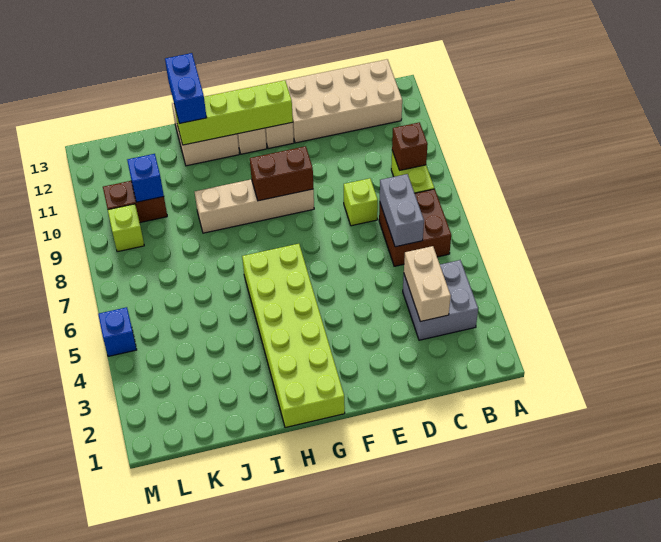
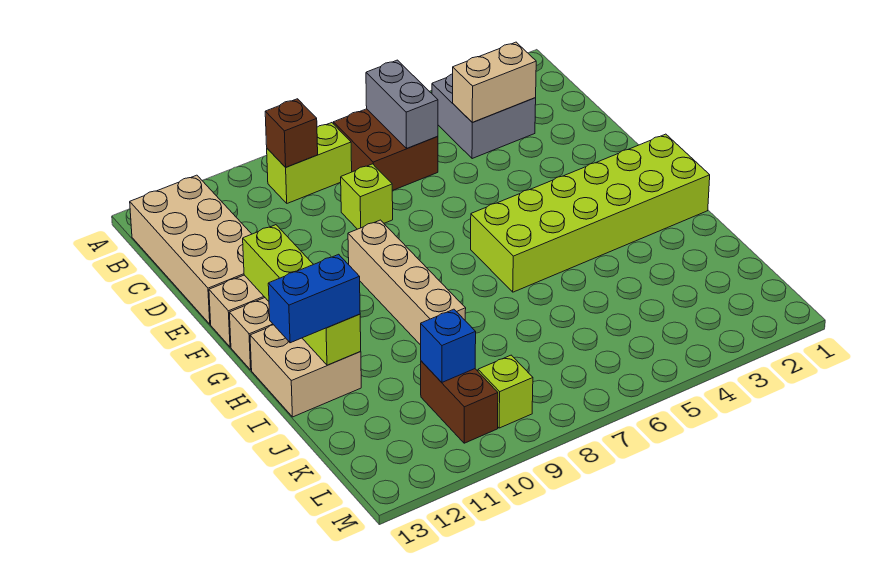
grey 1x2 brick [380,174,424,247] -> grey 1x2 brick turned to [366,60,438,148]
brown 1x2 brick [250,146,313,201] -> none
blue 1x1 brick [98,307,137,356] -> none

